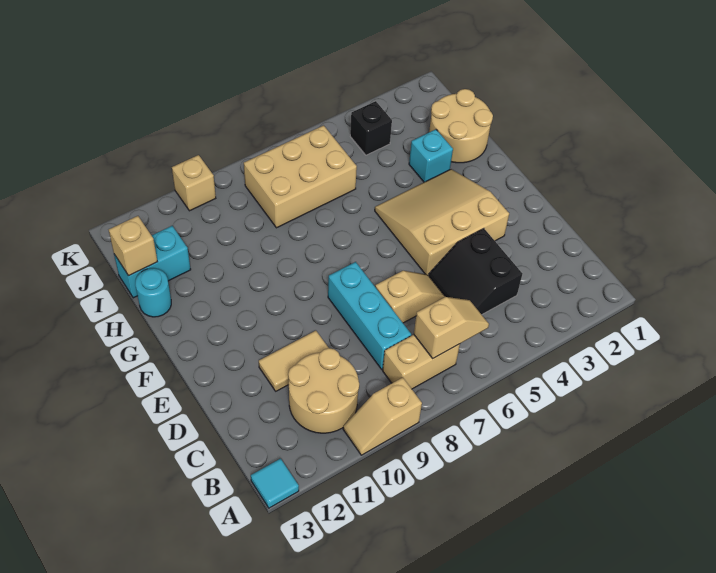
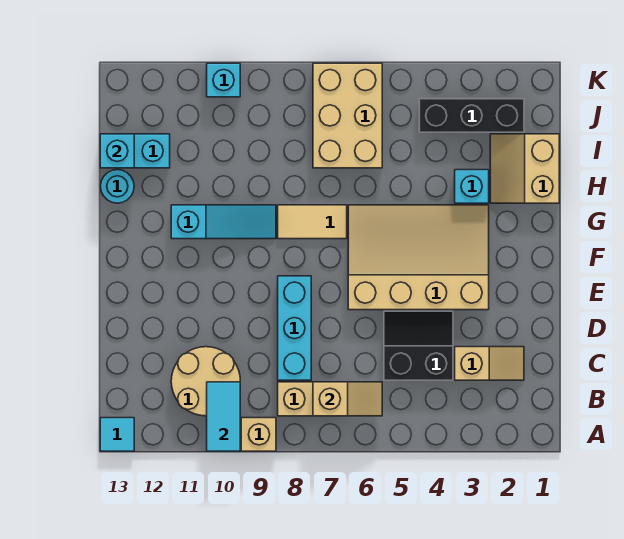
none -> cyan 1x2 tile [207,382,240,451]
black 2x2 slope [428,229,523,315] -> black 2x2 slope turned to [384,311,453,380]
tan 1x2 slope [375,271,445,323] -> tan 1x2 slope moved to [455,347,524,380]
tan 1x2 tile [259,331,328,391] -> tan 1x2 tile moved to [278,205,347,239]
tan 3x3 slope [375,169,509,275] -> tan 3x4 slope [348,205,489,310]
none -> cyan 1x3 slope [171,205,276,239]
tan 2x2 round brick [429,89,493,163] -> tan 2x2 slope [490,134,559,203]
tan 2x3 brick [244,125,357,228] -> tan 2x3 brick turned to [313,63,382,168]
tan 1x1 brick [109,216,157,276] -> cyan 1x1 brick [100,134,134,168]
black 1x1 brick [350,101,392,155] -> black 1x3 brick [419,99,524,132]
tan 1x1 brick [172,155,216,211] -> cyan 1x1 brick [207,63,240,97]

